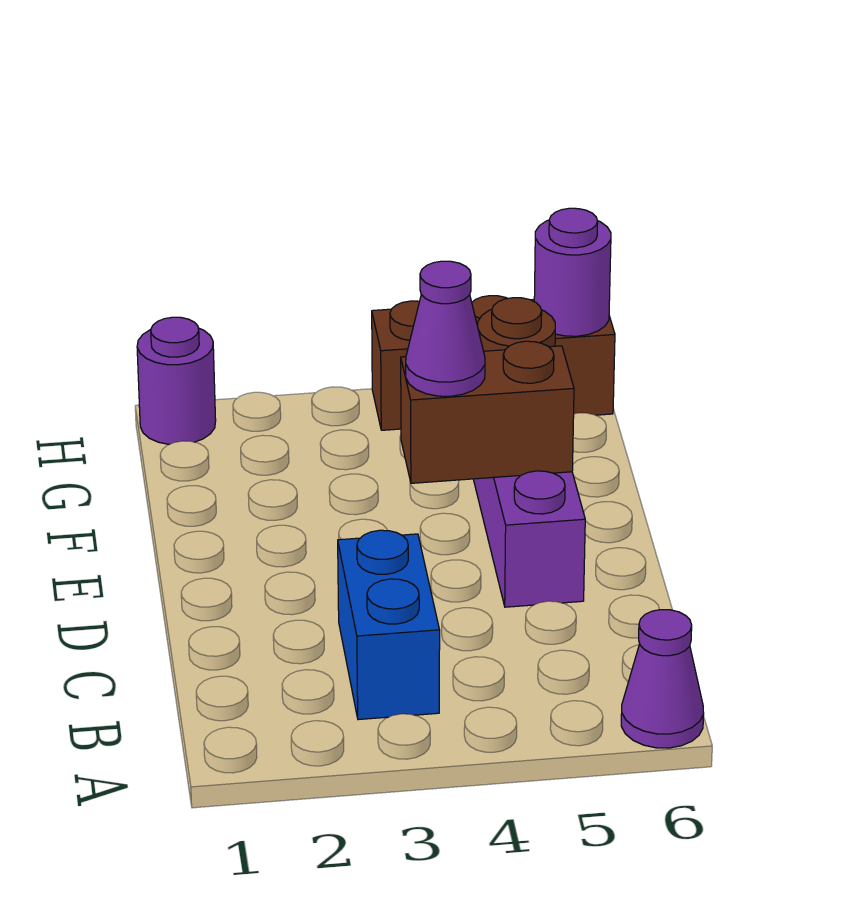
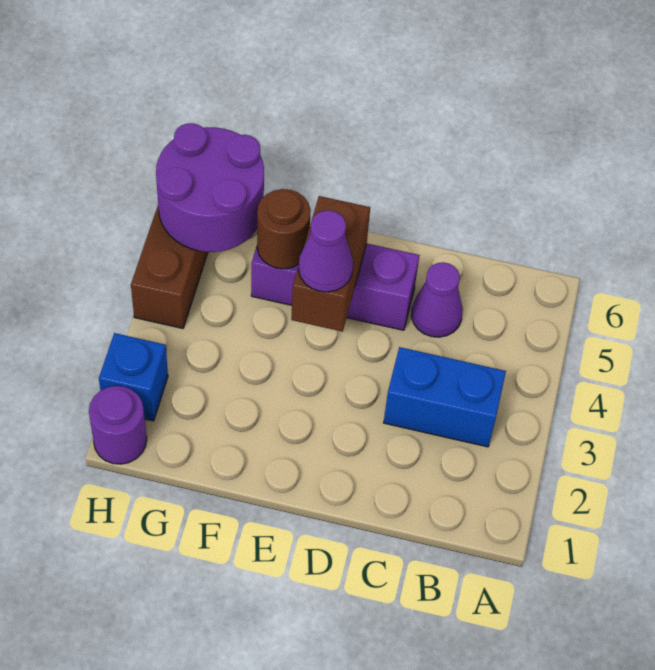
purple 1x1 cone [621,610,704,748] -> purple 1x1 cone moved to [411,262,463,337]
none -> blue 1x1 brick [99,333,168,421]
purple 1x1 round brick [534,208,611,336] -> purple 2x2 round brick [156,123,264,252]

